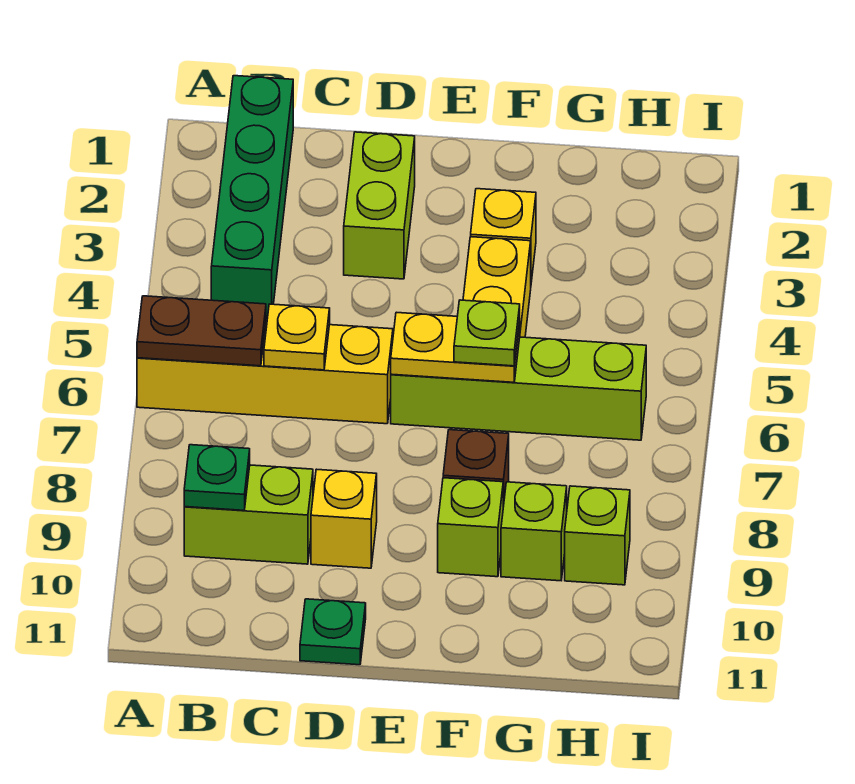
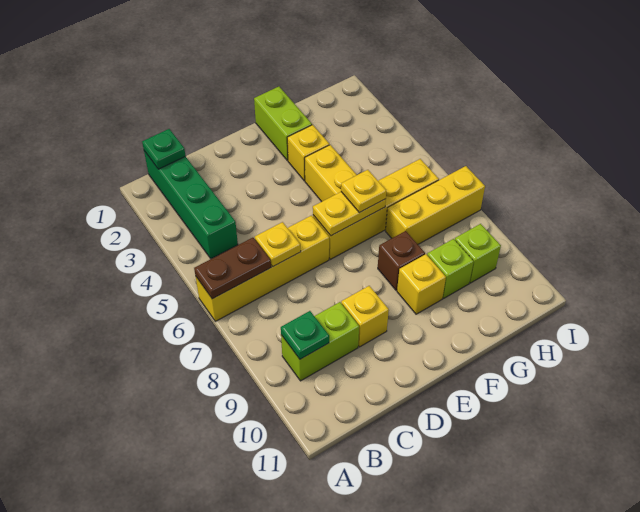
lime 1x2 brick [344,132,415,279] -> lime 1x2 brick moved to [254,87,312,161]
green 1x1 plate [300,599,366,665] -> green 1x1 plate moved to [142,129,185,169]
lime 1x4 brick [391,337,646,440] -> yellow 1x4 brick [313,159,439,259]
lime 1x1 plate [454,300,520,366] -> yellow 1x1 plate [341,170,386,213]
lime 1x1 brick [438,478,503,577] -> yellow 1x1 brick [397,254,446,314]
none -> yellow 1x3 brick [386,166,485,244]

